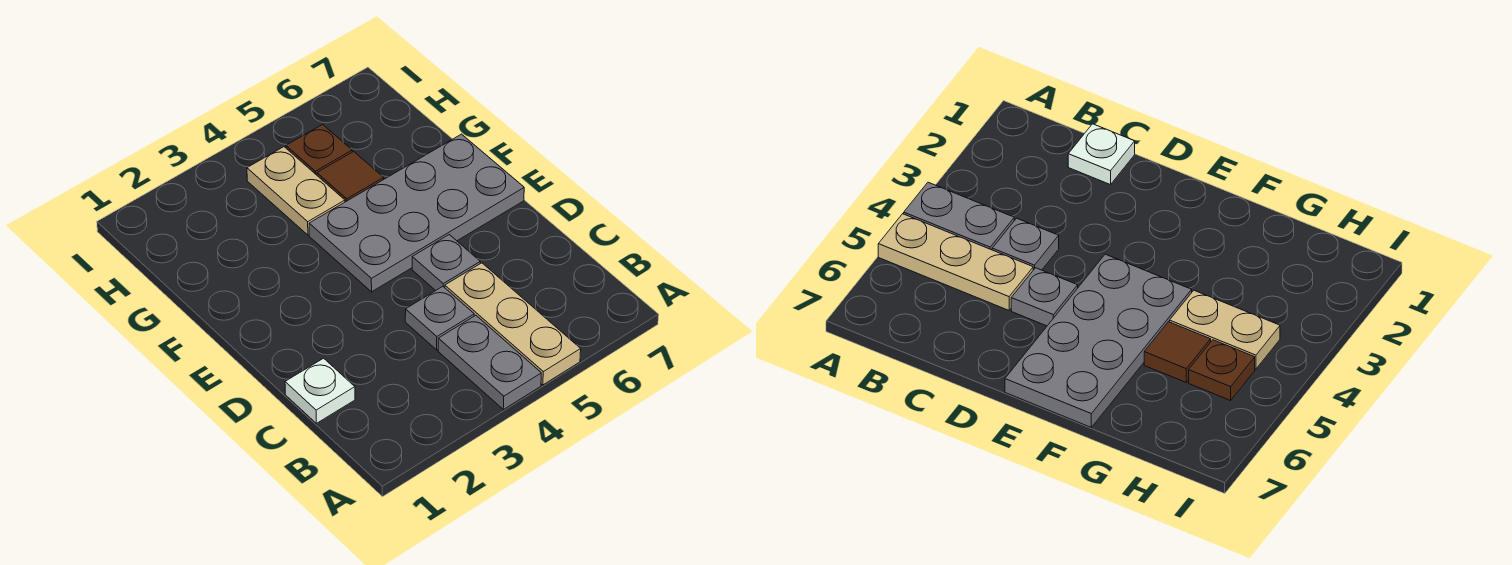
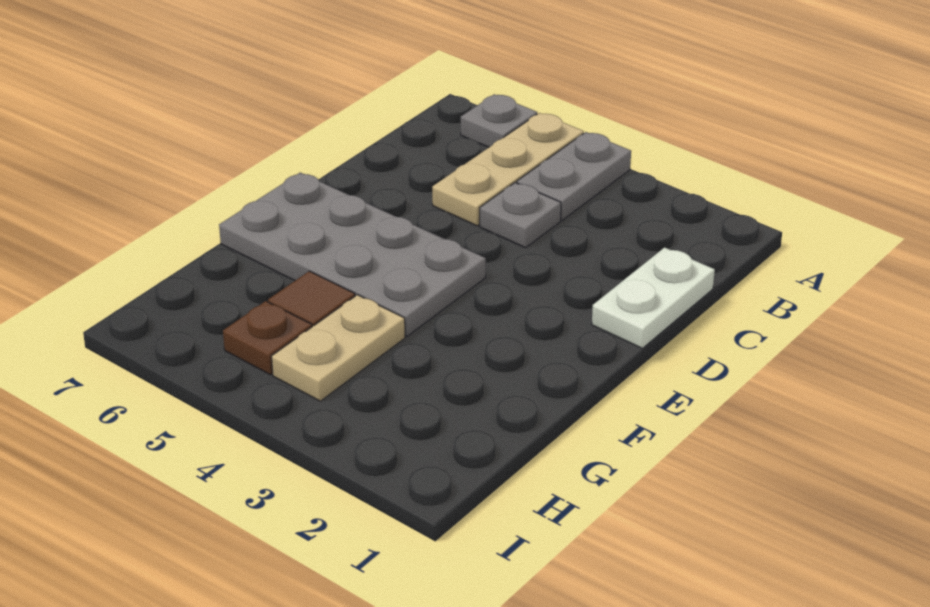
white 1x1 plate [285,358,355,423] -> white 1x2 plate [592,247,715,348]
grey 1x1 plate [412,235,480,291] -> grey 1x1 plate moved to [461,94,537,147]

